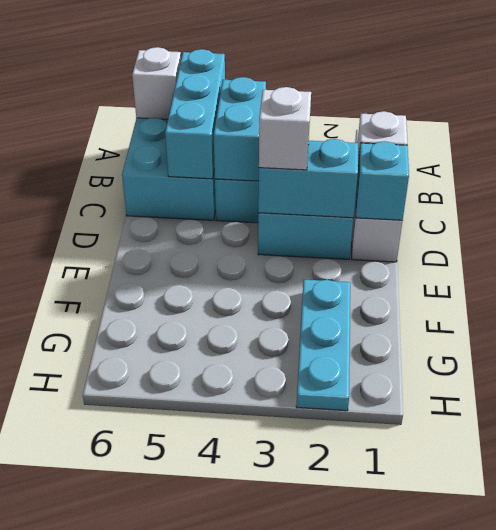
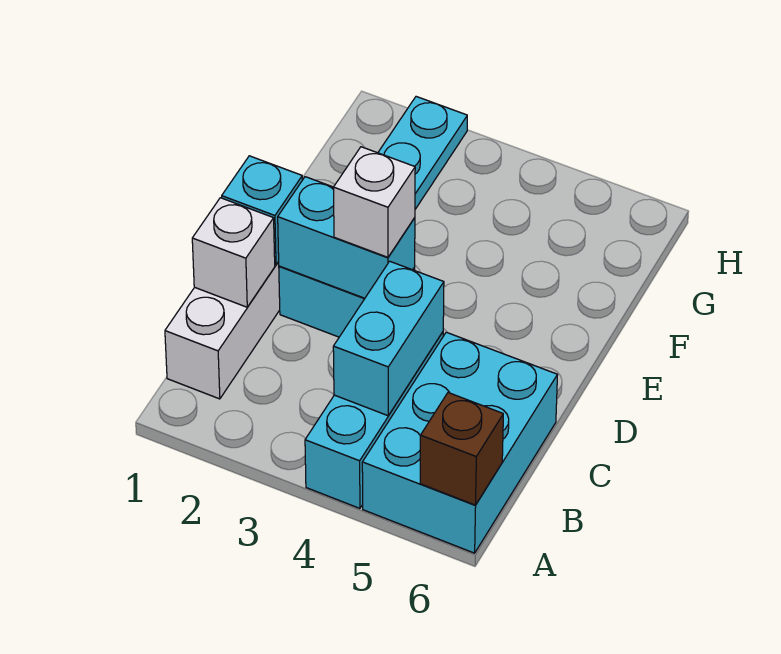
cyan 1x3 brick [165,49,225,179] -> none
white 1x1 brick [132,47,181,119] -> brown 1x1 brick [420,393,503,505]

